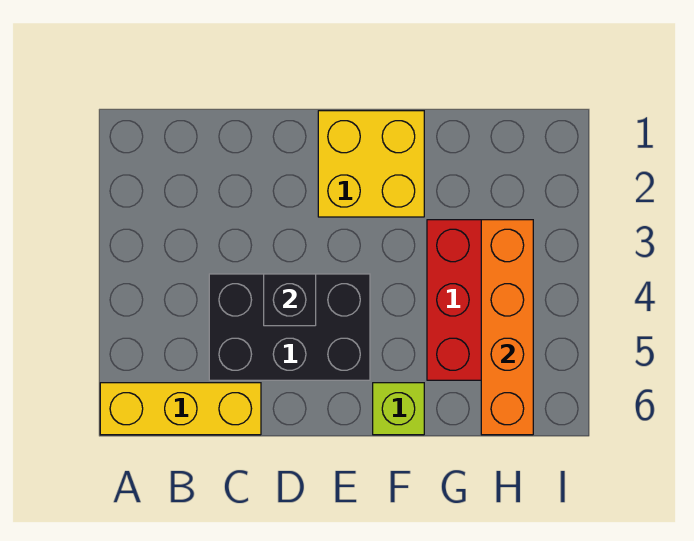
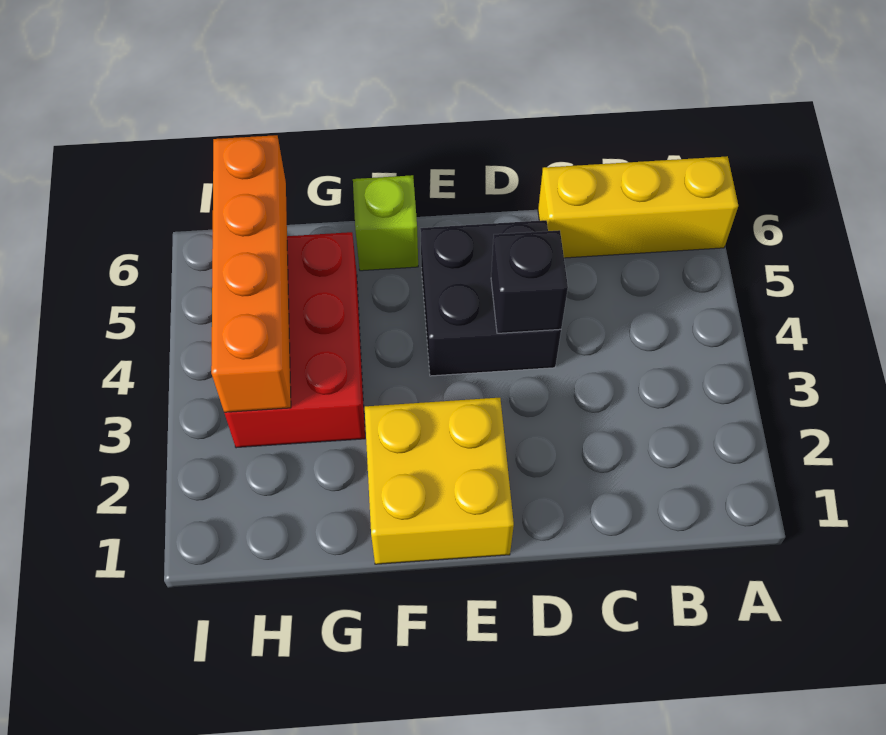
black 2x3 brick [209,274,370,380] -> black 2x2 brick [420,220,561,376]

